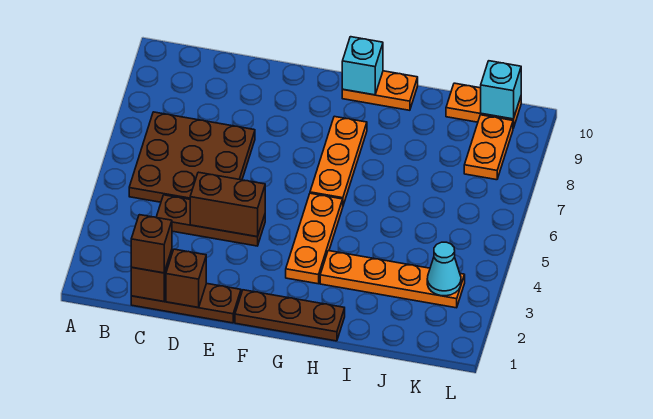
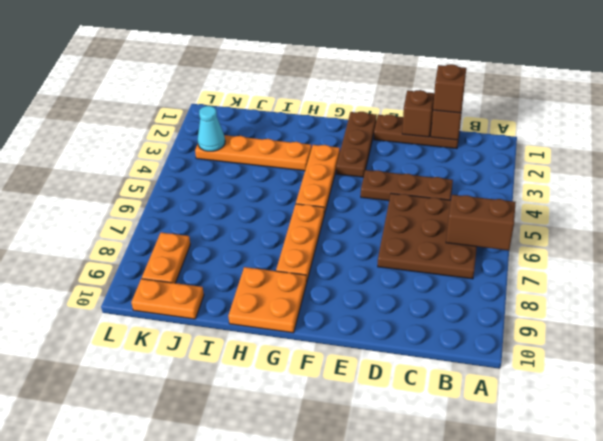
brown 1x2 brick [190,172,265,237] -> brown 1x2 brick moved to [446,195,516,250]
brown 1x3 plate [235,290,345,341] -> brown 1x3 plate turned to [336,112,377,177]
orange 1x2 plate [342,71,418,110] -> orange 2x2 plate [228,267,307,333]
cyan 1x1 brick [342,37,383,95] -> none
cyan 1x1 brick [481,61,521,119] -> none

